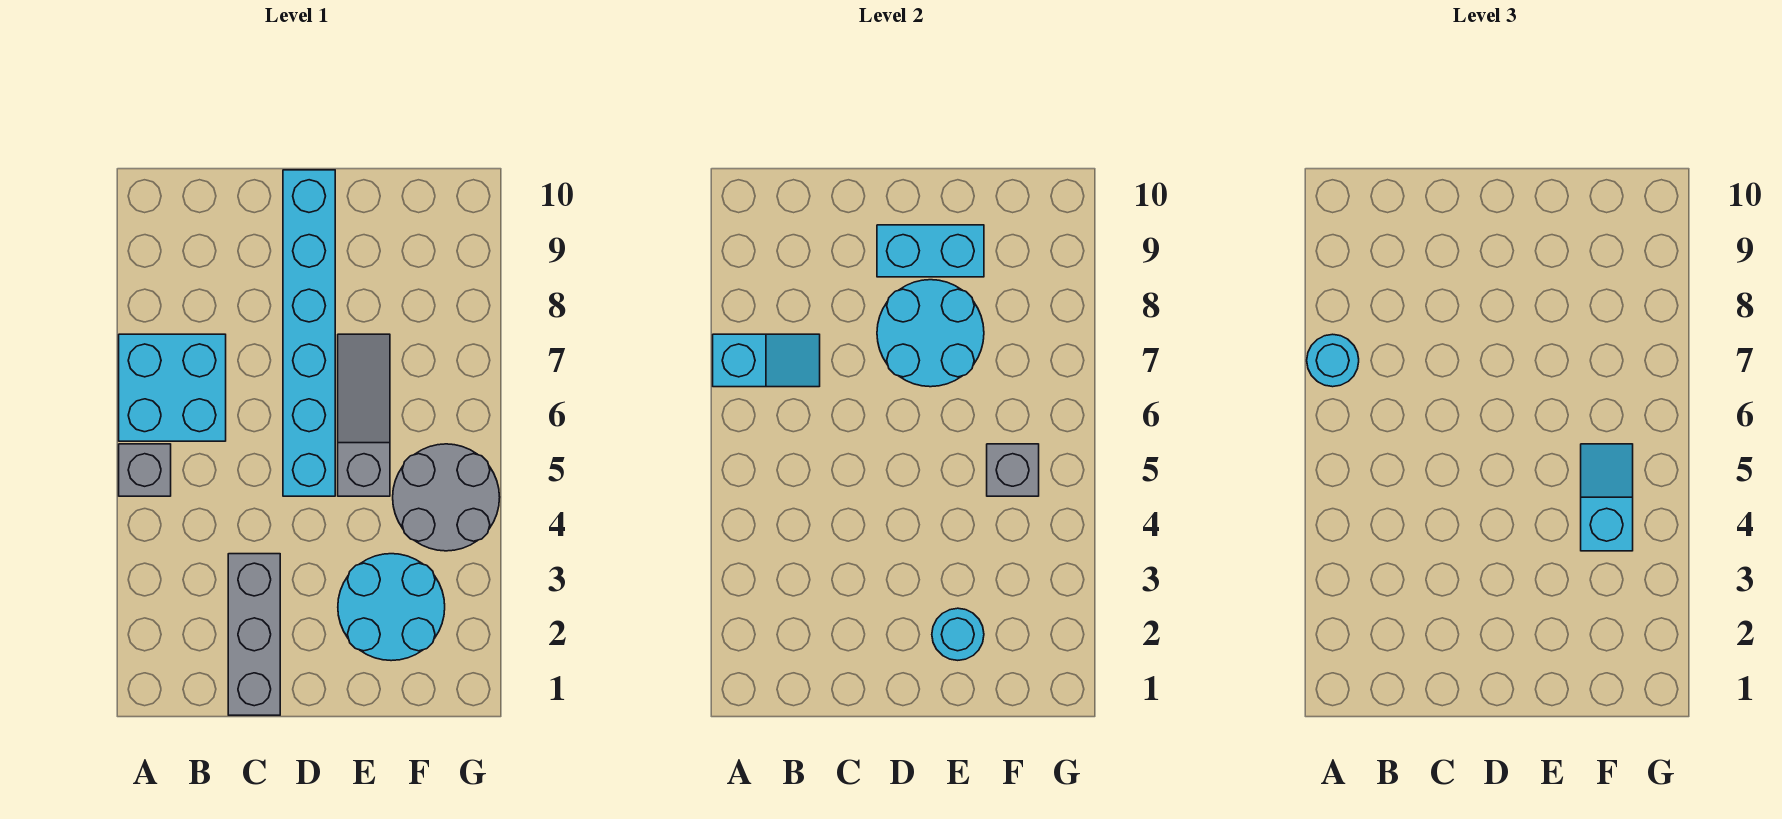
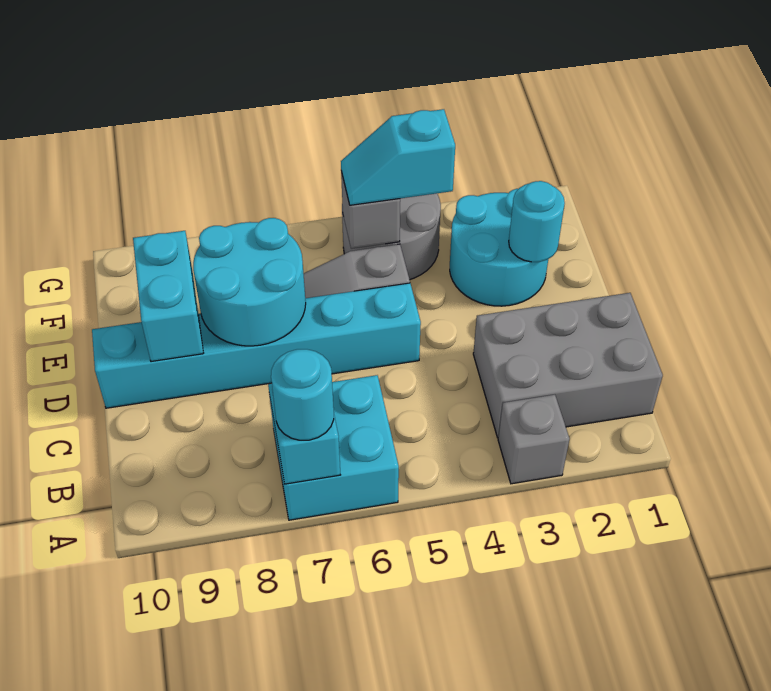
grey 1x1 brick [119,444,171,496] -> grey 1x1 brick moved to [498,395,569,484]
grey 1x3 brick [228,554,280,715] -> grey 2x3 brick [473,293,663,438]

